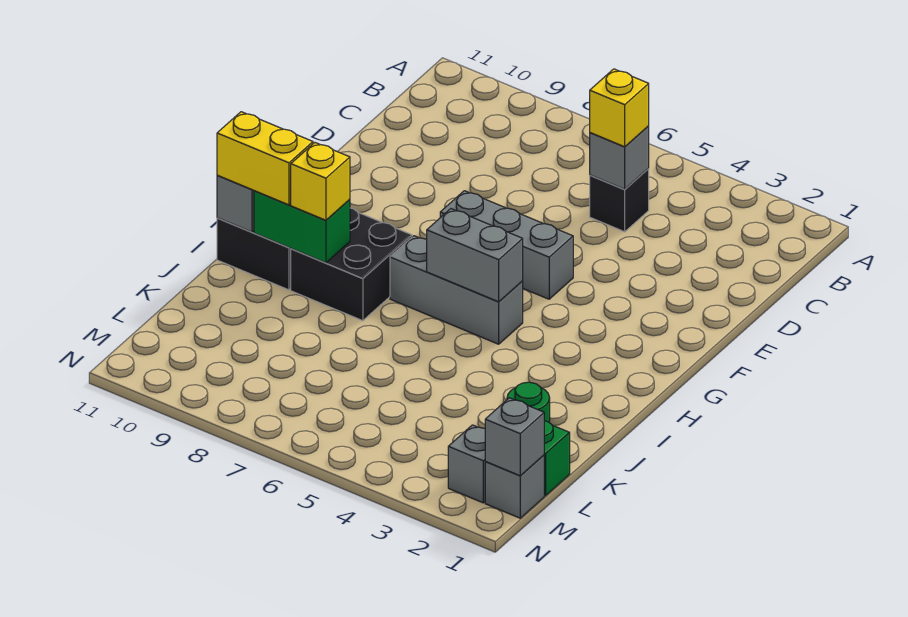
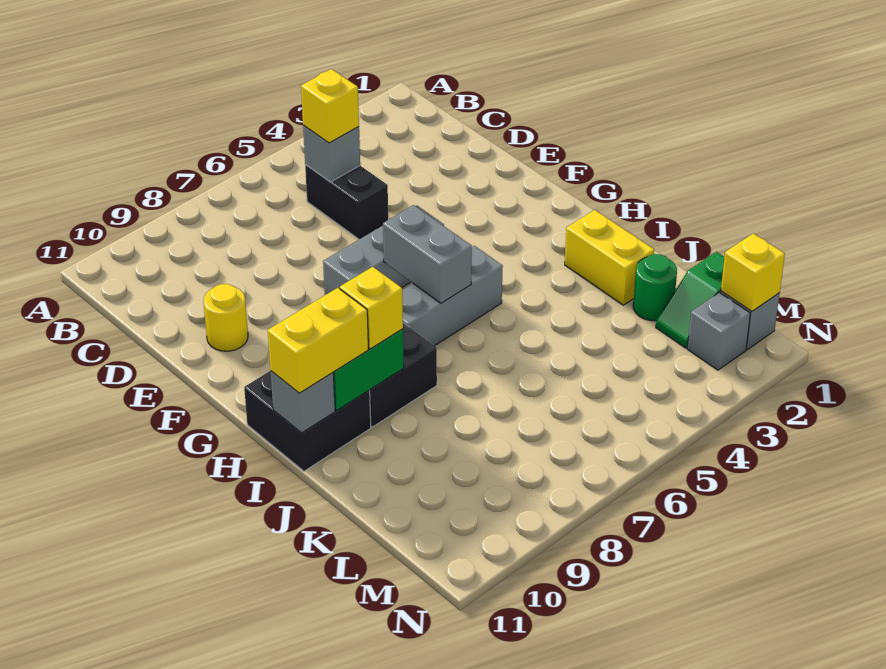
black 1x1 brick [590,169,649,232] -> black 1x2 brick [305,164,388,239]
none -> yellow 1x1 round brick [203,284,248,351]
grey 1x2 brick [427,209,523,302] -> grey 1x2 brick turned to [383,205,472,303]
none -> yellow 1x2 brick [565,210,654,305]
grey 1x1 brick [485,398,544,476] -> yellow 1x1 brick [721,233,785,311]

